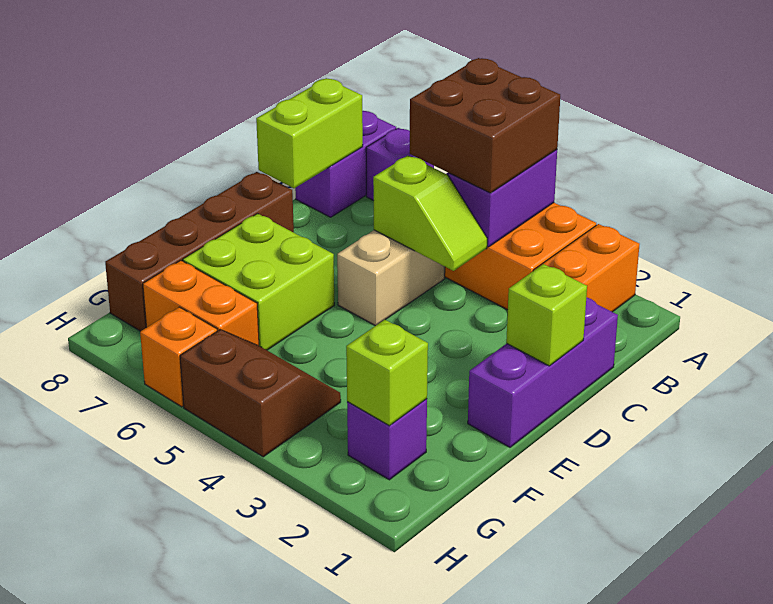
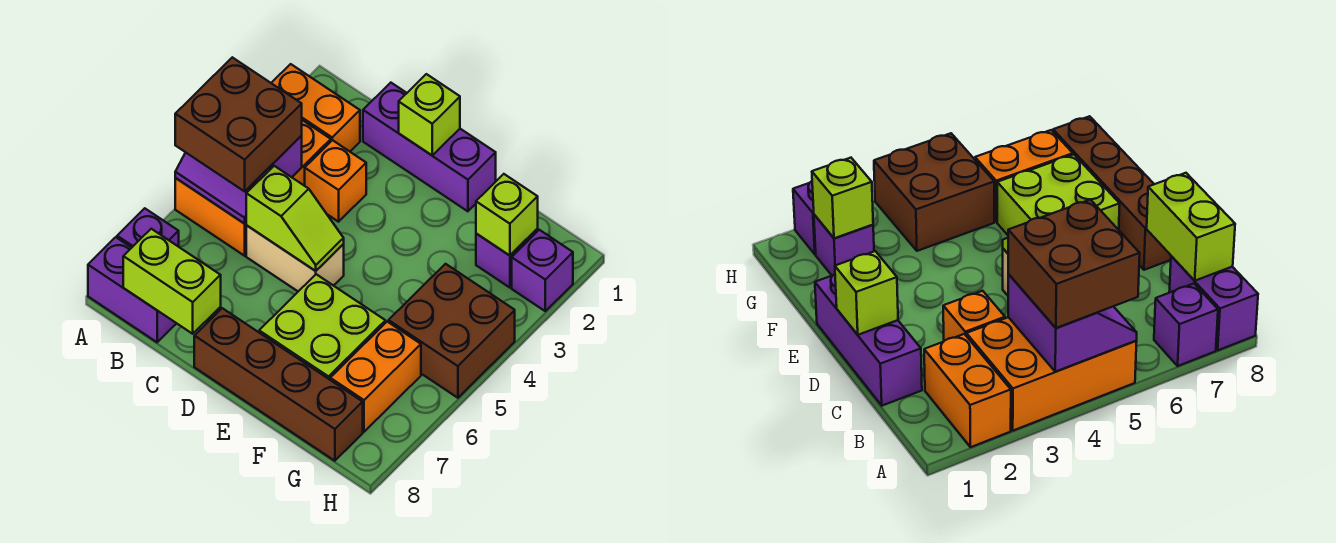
lime 1x2 slope [373,156,487,271] -> lime 1x2 slope turned to [246,166,344,271]
brown 2x2 slope [180,330,341,457] -> brown 2x2 brick [389,264,515,398]
none -> purple 1x1 brick [512,230,573,311]
orange 1x1 brick [140,307,217,407] -> orange 1x1 brick moved to [305,140,366,222]

